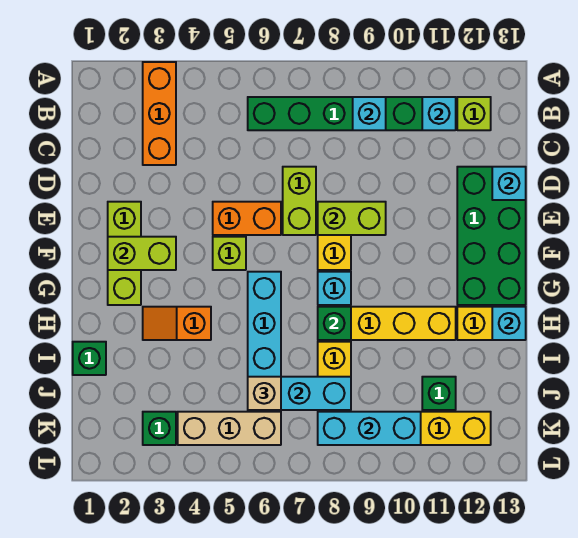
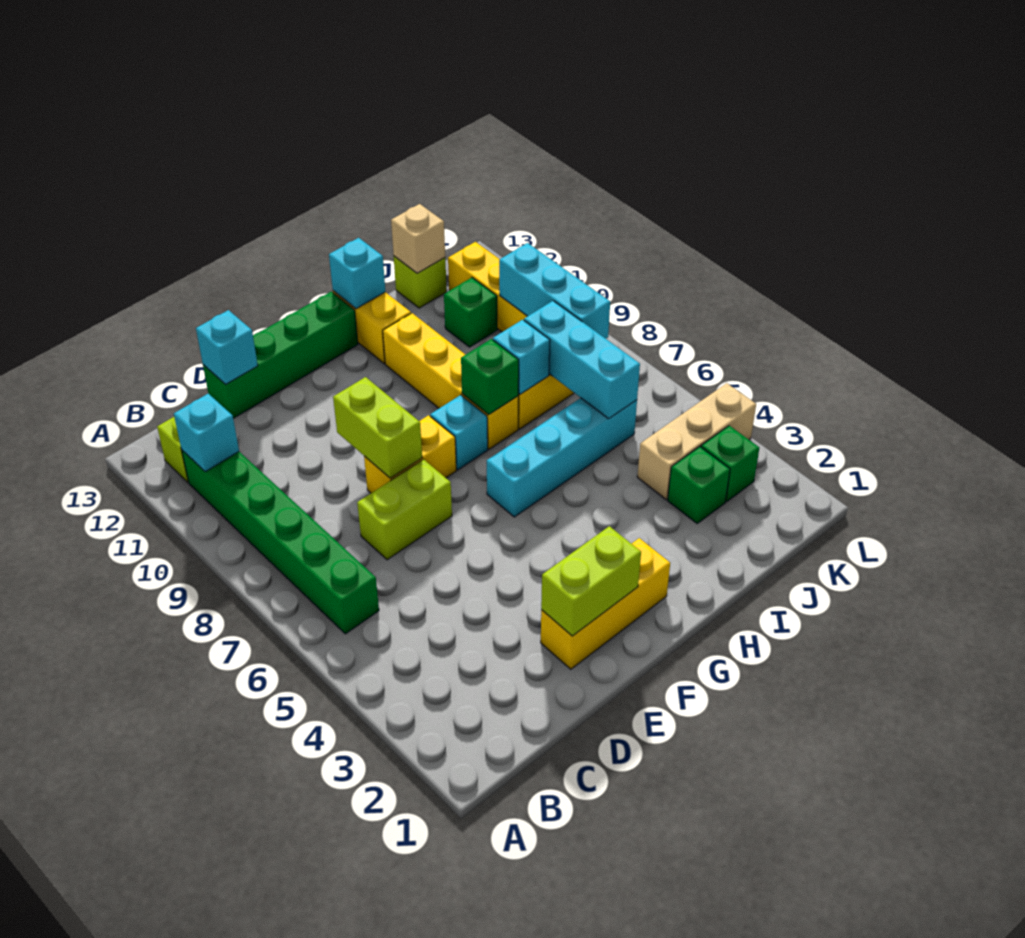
orange 1x3 brick [143,62,176,165] -> none
cyan 1x1 brick [353,97,386,130] -> cyan 1x1 brick moved to [493,320,550,394]
green 2x4 brick [457,167,526,305] -> green 1x4 brick [203,292,358,418]
lime 1x3 brick [108,202,141,305] -> yellow 1x3 brick [541,538,670,669]
orange 1x2 brick [213,202,281,235] -> none
lime 1x2 brick [108,237,176,270] -> lime 1x2 brick turned to [541,526,641,636]
lime 1x1 brick [213,237,246,270] -> lime 1x1 brick moved to [394,256,447,308]
orange 1x2 slope [143,307,211,340] -> none
green 1x1 brick [73,342,106,375] -> green 1x1 brick moved to [668,447,730,523]
tan 1x1 brick [248,377,281,410] -> tan 1x1 brick moved to [391,204,445,273]
tan 1x3 brick [178,412,281,445] -> tan 1x3 brick turned to [637,383,756,499]

